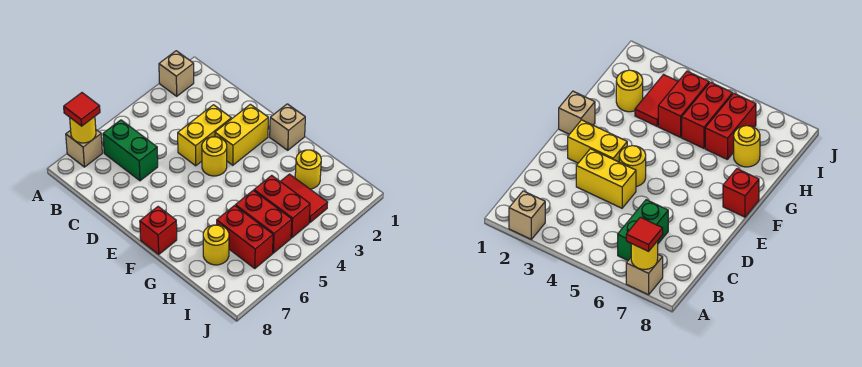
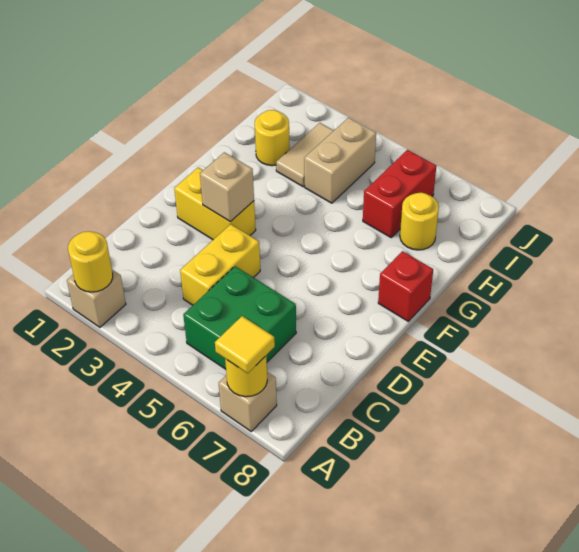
red 1x1 tile [64,93,100,126] -> yellow 1x1 tile [215,316,275,373]
green 1x2 brick [103,120,158,181] -> green 2x2 brick [183,266,296,369]
yellow 1x2 brick [178,105,231,166] -> yellow 1x2 brick turned to [180,224,260,305]
yellow 1x1 round brick [202,137,227,176] -> yellow 1x1 round brick moved to [68,231,113,292]
tan 1x1 brick [270,104,305,150] -> tan 1x1 brick moved to [200,152,254,222]
red 1x2 tile [280,174,328,222] -> tan 1x2 tile [276,123,334,187]
red 1x2 brick [254,175,310,238] -> tan 1x2 brick [304,118,376,203]
red 1x2 brick [236,190,292,253] -> none

